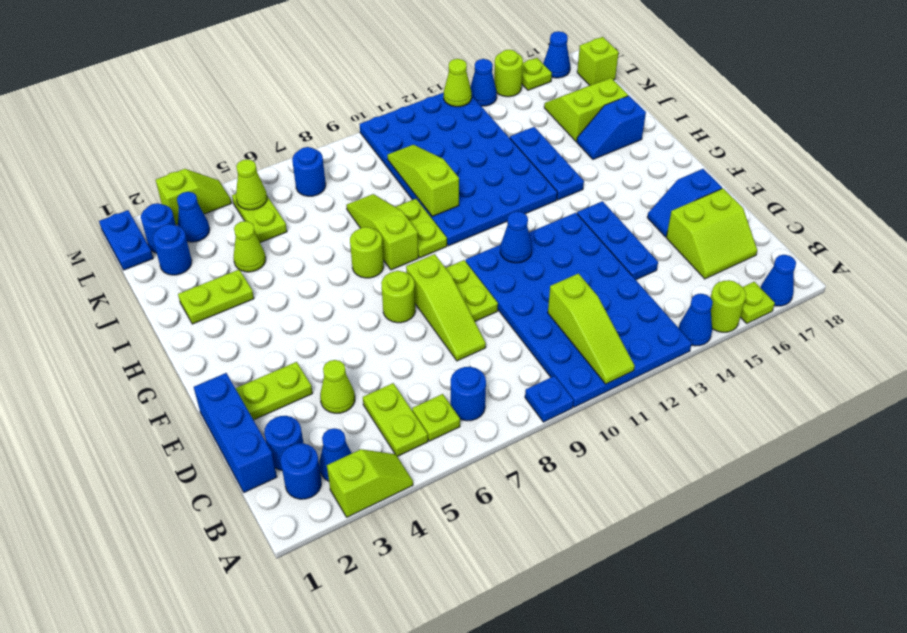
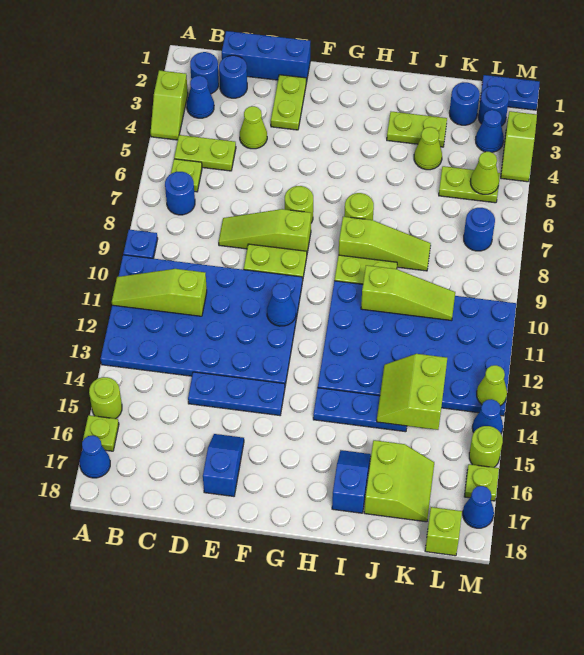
blue 1x1 cone [679,294,713,346] -> none
lime 2x2 slope [666,189,757,279] -> lime 2x2 slope moved to [377,354,447,430]
lime 1x2 plate [178,270,254,324] -> lime 1x2 plate turned to [387,112,447,147]

